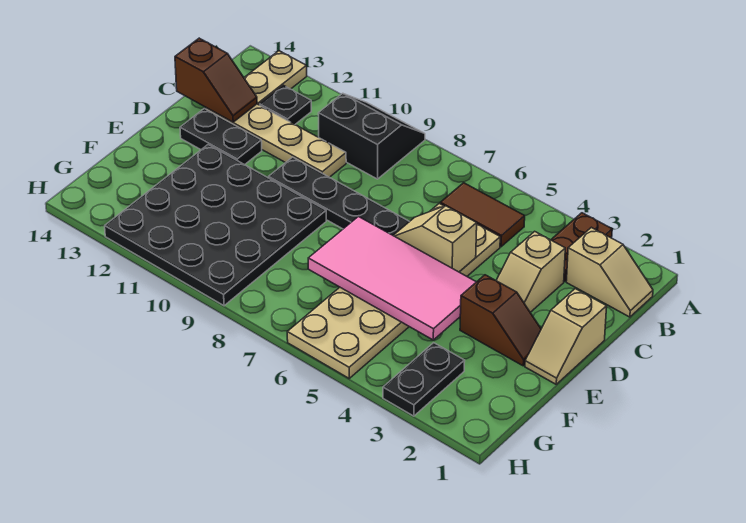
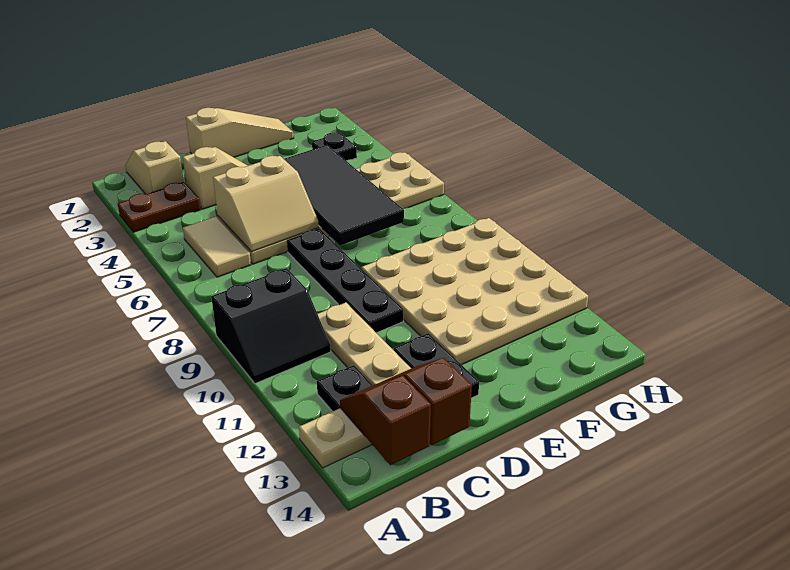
black 2x2 slope [318,93,425,179] -> black 2x2 slope turned to [211,268,331,384]
brown 1x2 tile [440,183,525,247] -> tan 1x2 tile [183,216,251,277]
tan 1x2 slope [525,289,607,384] -> tan 1x3 slope [186,108,294,157]
tan 1x2 slope [393,206,477,272] -> tan 2x2 slope [213,156,318,252]
brown 1x2 slope [460,275,541,366] -> brown 1x2 slope moved to [340,376,431,465]
pink 2x4 tile [308,217,476,340] -> black 2x4 tile [284,145,404,246]
black 4x4 plate [105,145,326,306] -> tan 4x4 plate [362,218,588,365]
black 1x2 plate [383,343,465,416] -> black 1x1 plate [312,133,357,160]

